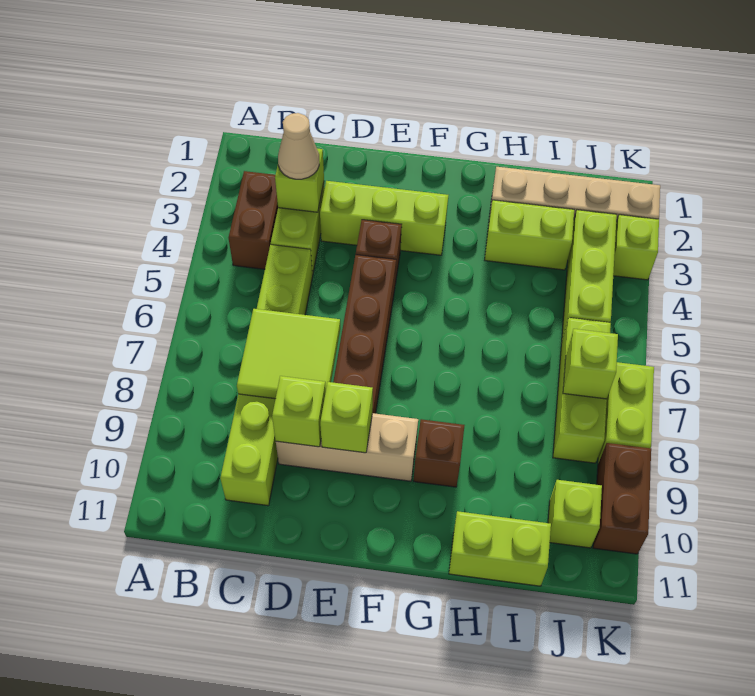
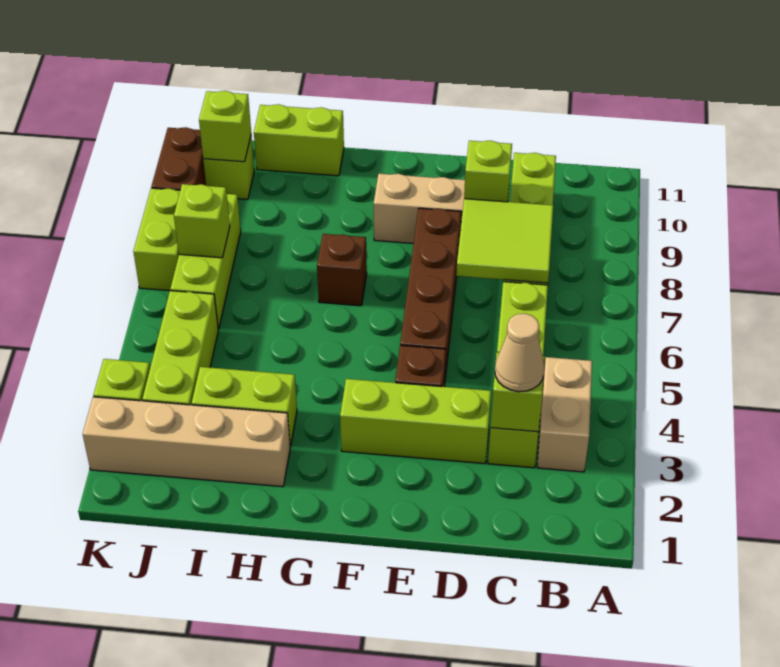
brown 1x2 brick [229,171,278,269] -> tan 1x2 brick [537,357,592,472]
lime 1x1 brick [320,382,373,453] -> lime 1x1 brick moved to [199,91,251,162]
brown 1x1 brick [414,419,465,487] -> brown 1x1 brick moved to [317,234,367,306]

